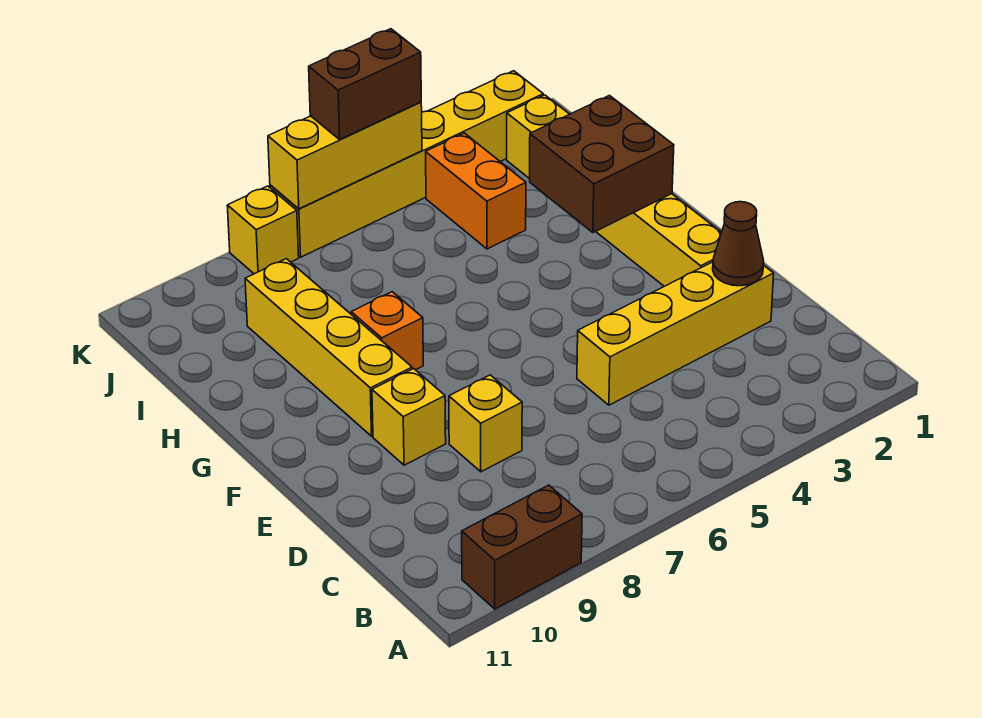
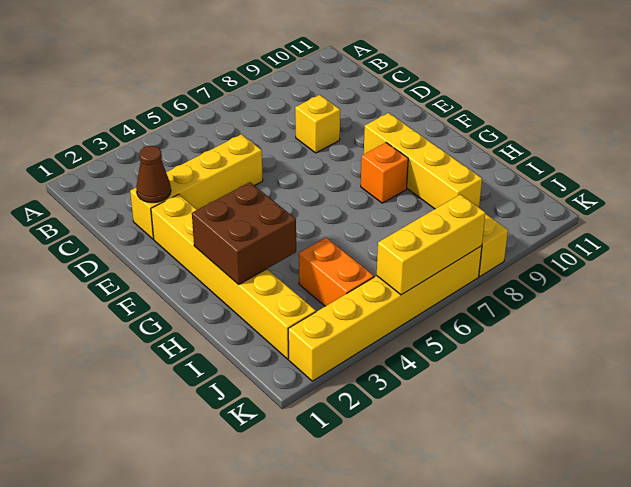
brown 1x2 brick [462,485,582,609] -> none
yellow 1x1 brick [372,369,446,465] -> none
brown 1x2 brick [309,29,421,139] -> none

